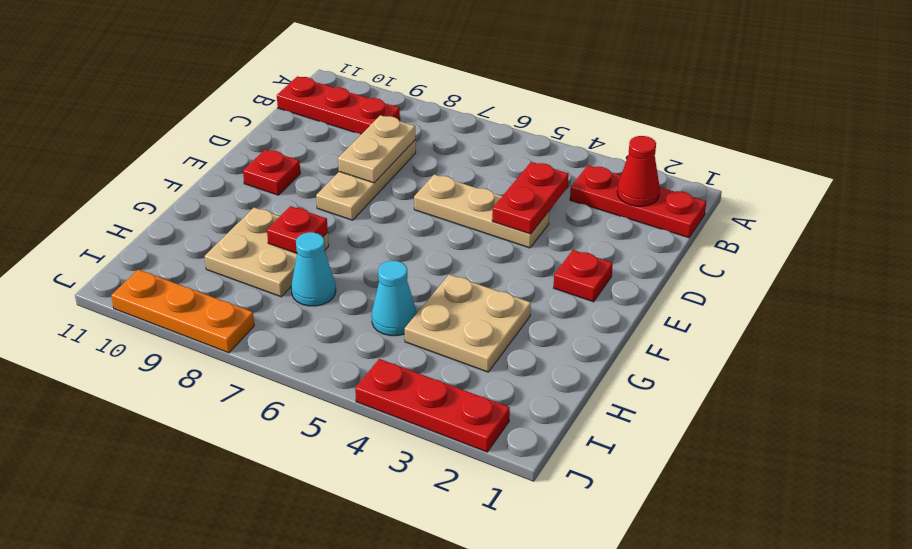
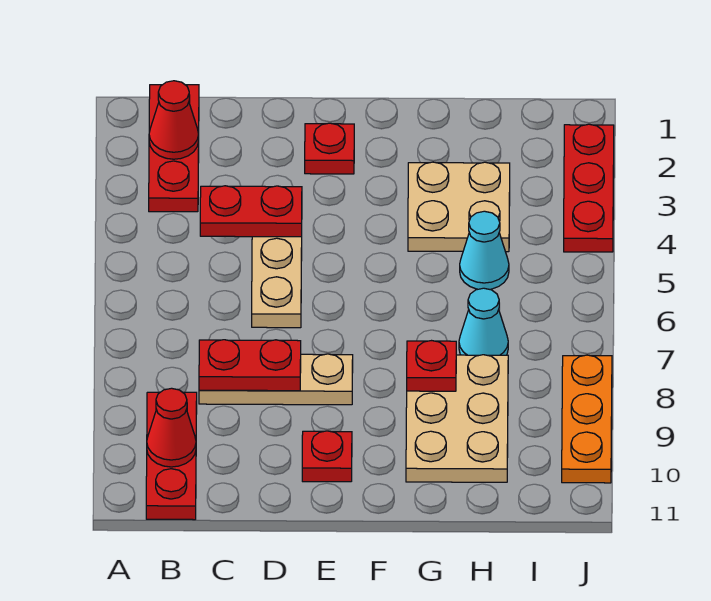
none -> red 1x1 cone [147,388,196,467]
tan 1x2 plate [338,115,415,183] -> red 1x2 plate [199,340,301,391]
tan 2x2 plate [205,207,329,297] -> tan 2x3 plate [406,355,508,482]

